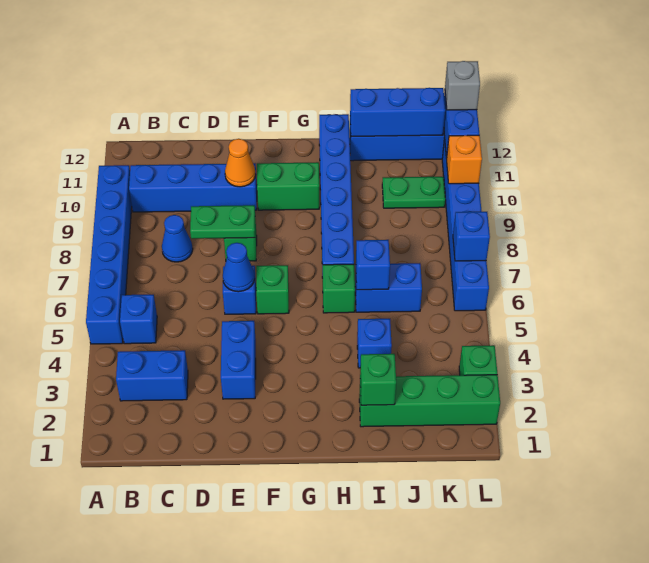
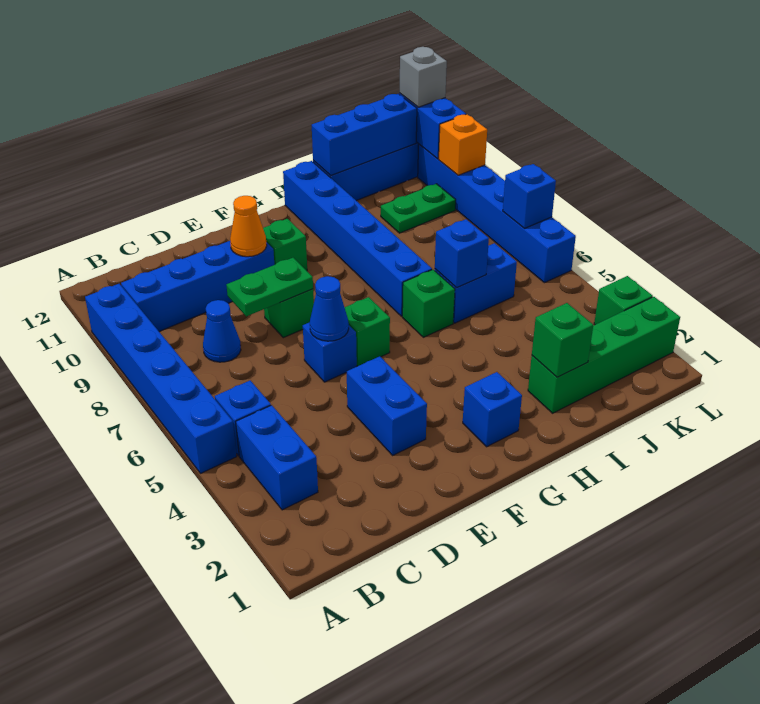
blue 1x2 brick [116,350,188,401] -> blue 1x2 brick turned to [236,405,318,510]
green 1x2 brick [257,162,319,210] -> green 1x1 brick [263,219,307,271]
blue 1x1 brick [357,319,392,368] -> blue 1x1 brick moved to [463,372,522,447]

